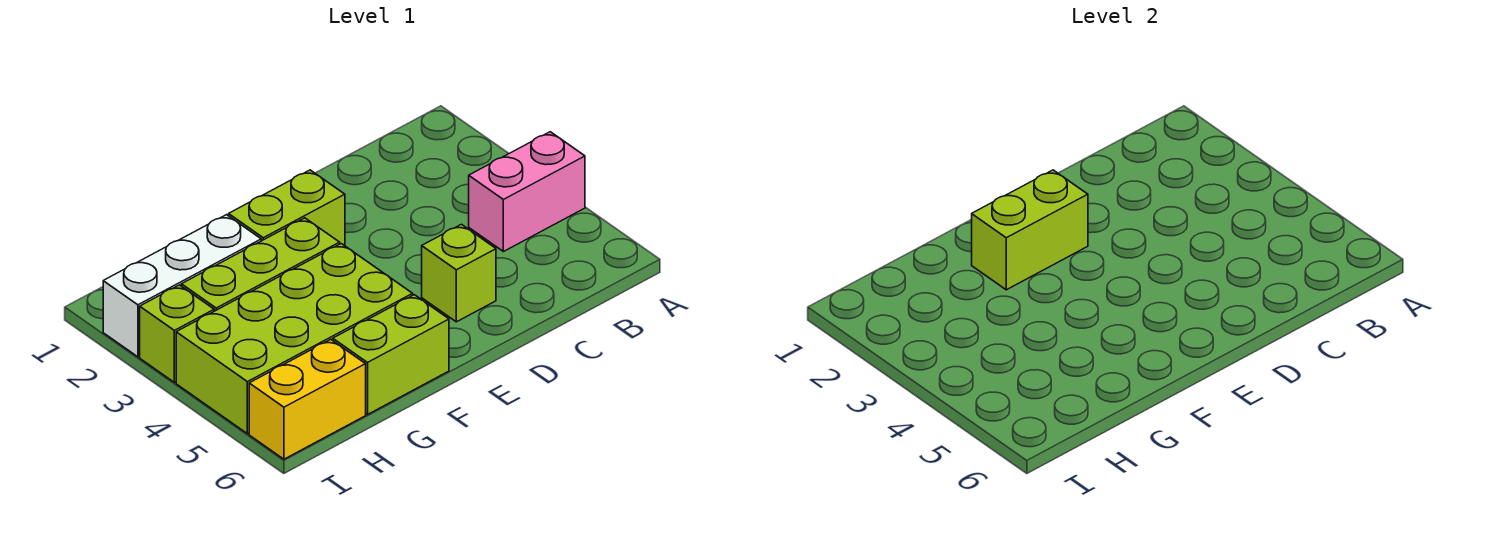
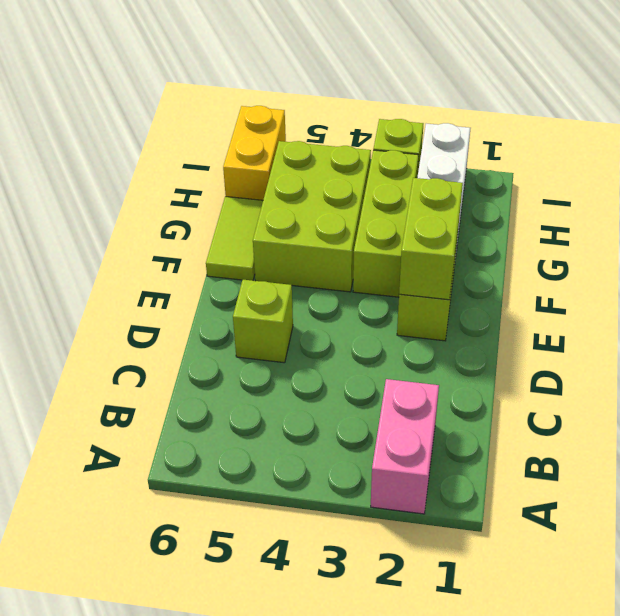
pink 1x2 brick [469,132,585,252] -> pink 1x2 brick moved to [371,379,439,514]
lime 2x4 brick [176,244,413,434] -> lime 2x3 brick [253,141,371,292]
lime 1x2 brick [333,295,449,414] -> lime 1x2 tile [206,196,263,281]

